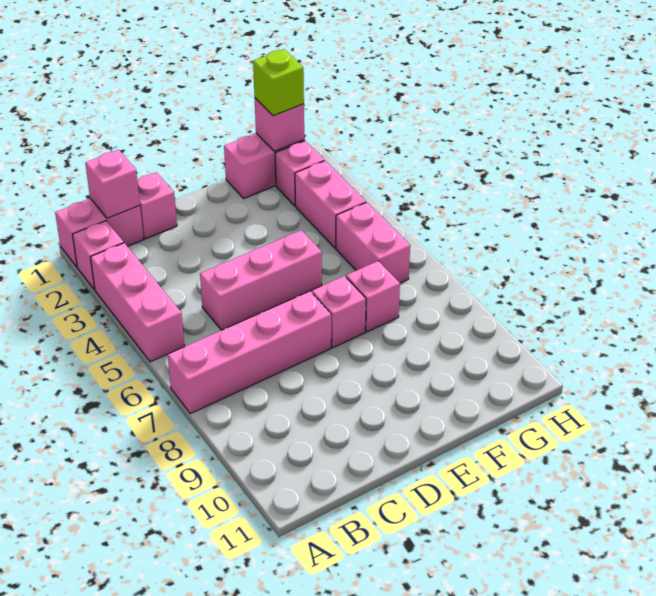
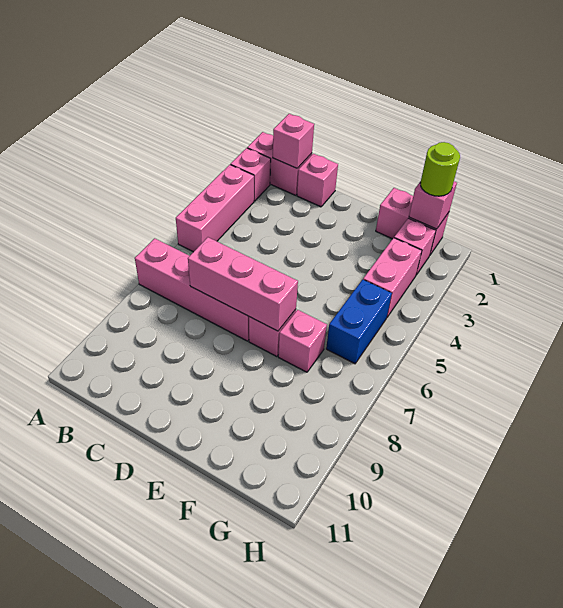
pink 1x3 brick [200,230,322,330] -> pink 1x3 brick moved to [188,237,298,331]
lime 1x1 brick [253,49,304,116] -> lime 1x1 round brick [420,142,460,196]
pink 1x2 brick [336,202,410,283] -> blue 1x2 brick [326,280,392,364]

